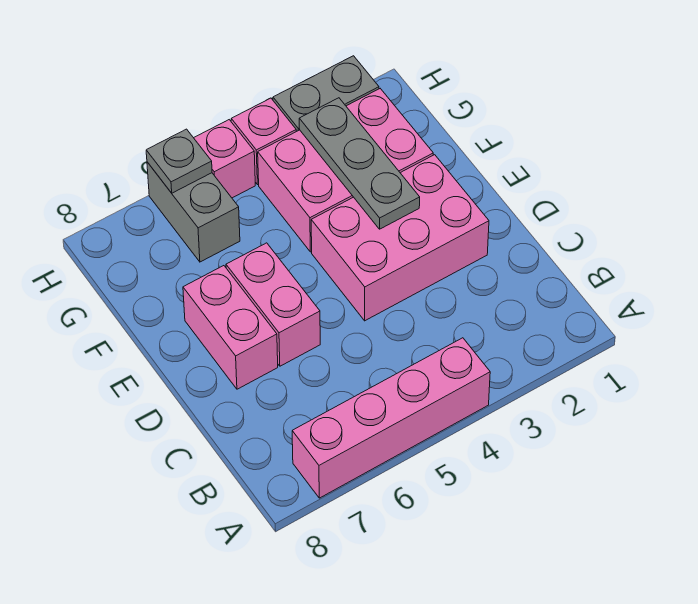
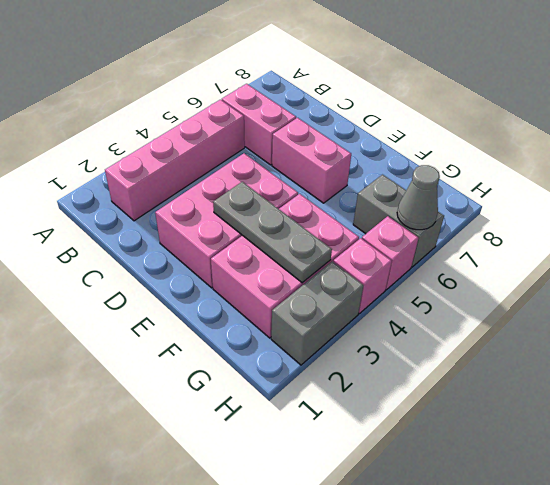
pink 1x4 brick [292,338,490,498] -> pink 1x4 brick moved to [105,100,245,221]
pink 1x2 brick [183,266,278,389] -> pink 1x2 brick moved to [222,84,296,165]
grey 1x1 plate [146,129,212,193] -> grey 1x1 cone [397,165,440,230]

